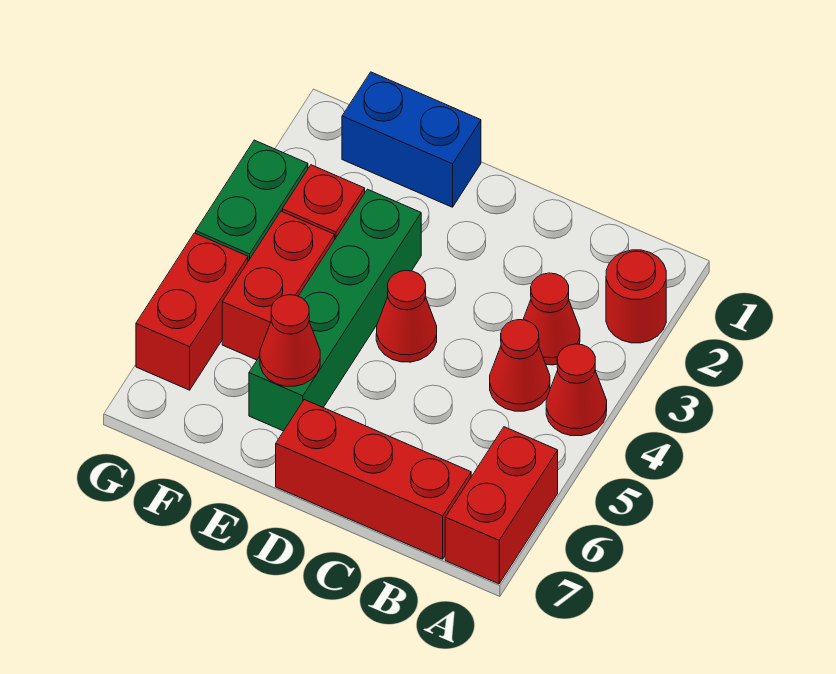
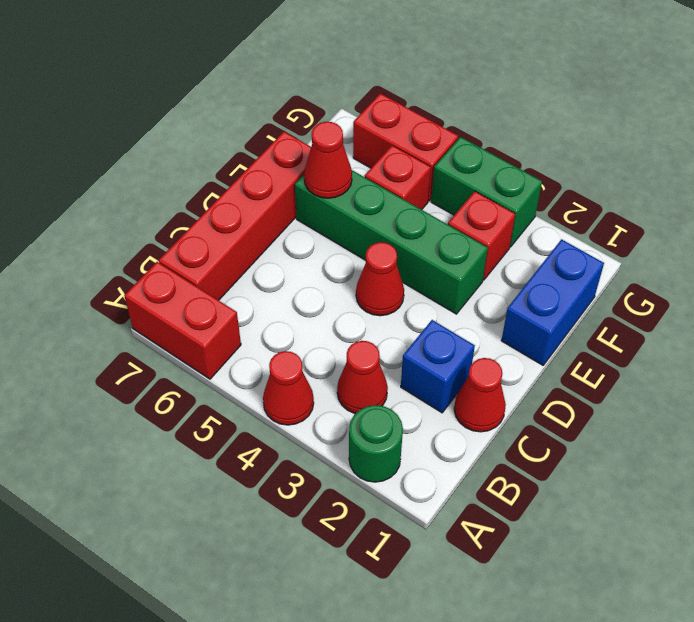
red 1x1 round brick [606,250,666,343] -> green 1x1 round brick [349,405,403,482]
red 1x1 cone [490,320,550,411] -> red 1x1 cone moved to [454,358,506,432]
red 1x3 brick [276,399,471,559] -> red 1x4 brick [159,132,311,300]
none -> blue 1x1 brick [401,320,475,413]
red 1x2 brick [222,211,335,360] -> red 1x1 brick [365,145,431,210]

